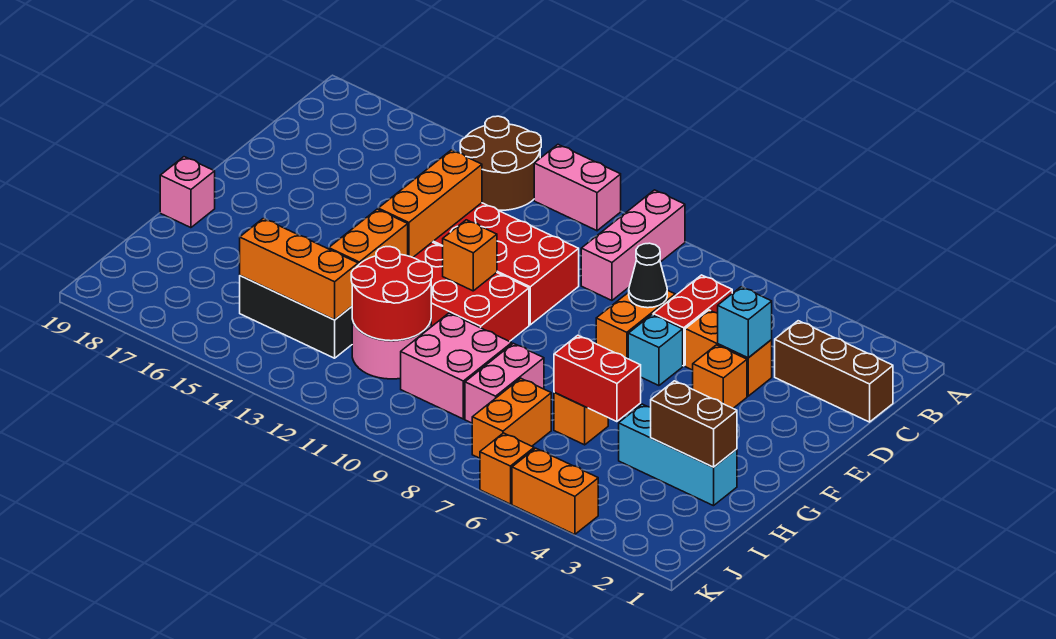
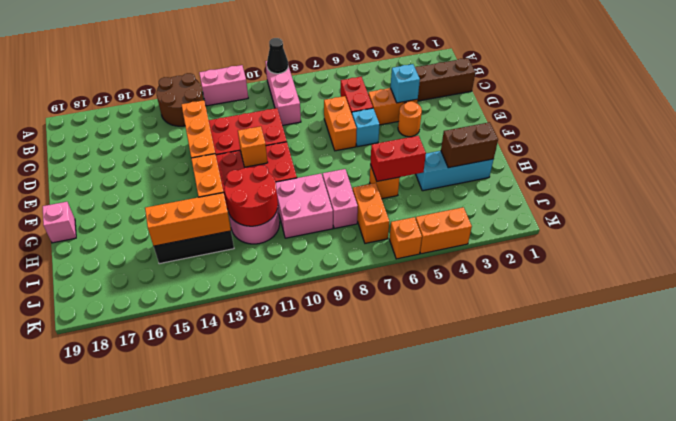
black 1x1 cone [629,243,667,308] -> black 1x1 cone moved to [267,38,288,74]
orange 1x1 brick [693,345,747,408] -> orange 1x1 round brick [398,101,422,137]

